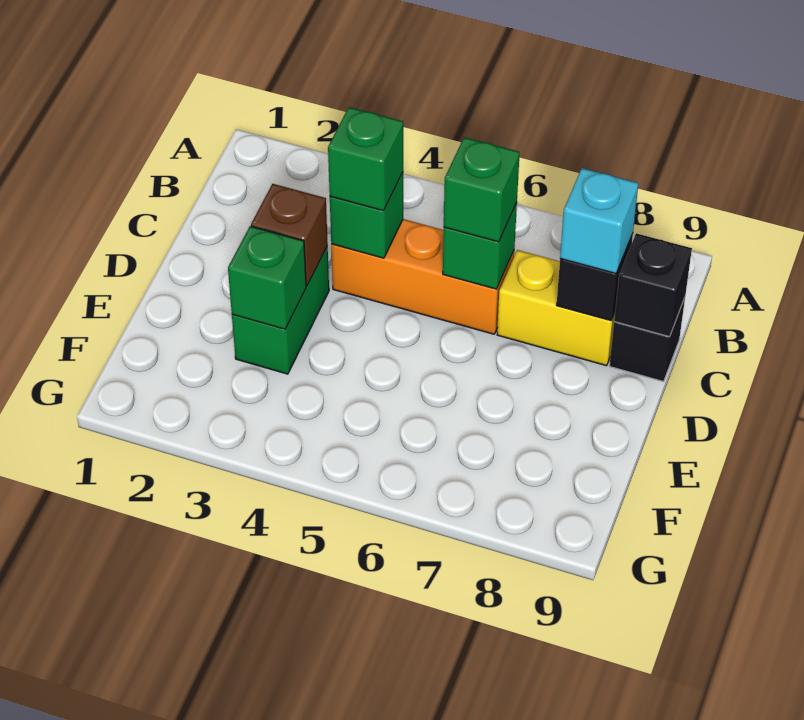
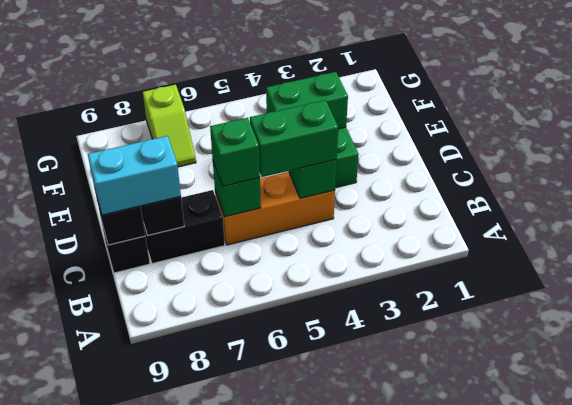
green 1x1 brick [328,107,403,211] -> green 1x2 brick [250,100,338,177]
yellow 1x2 brick [497,250,615,366] -> black 1x2 brick [144,190,225,264]
cyan 1x1 brick [560,168,638,273] -> cyan 1x2 brick [88,136,181,215]
brown 1x1 brick [251,184,328,285] -> none
green 1x1 brick [228,226,306,329] -> green 1x2 brick [266,72,348,129]
none -> lime 1x2 slope [143,85,196,167]

